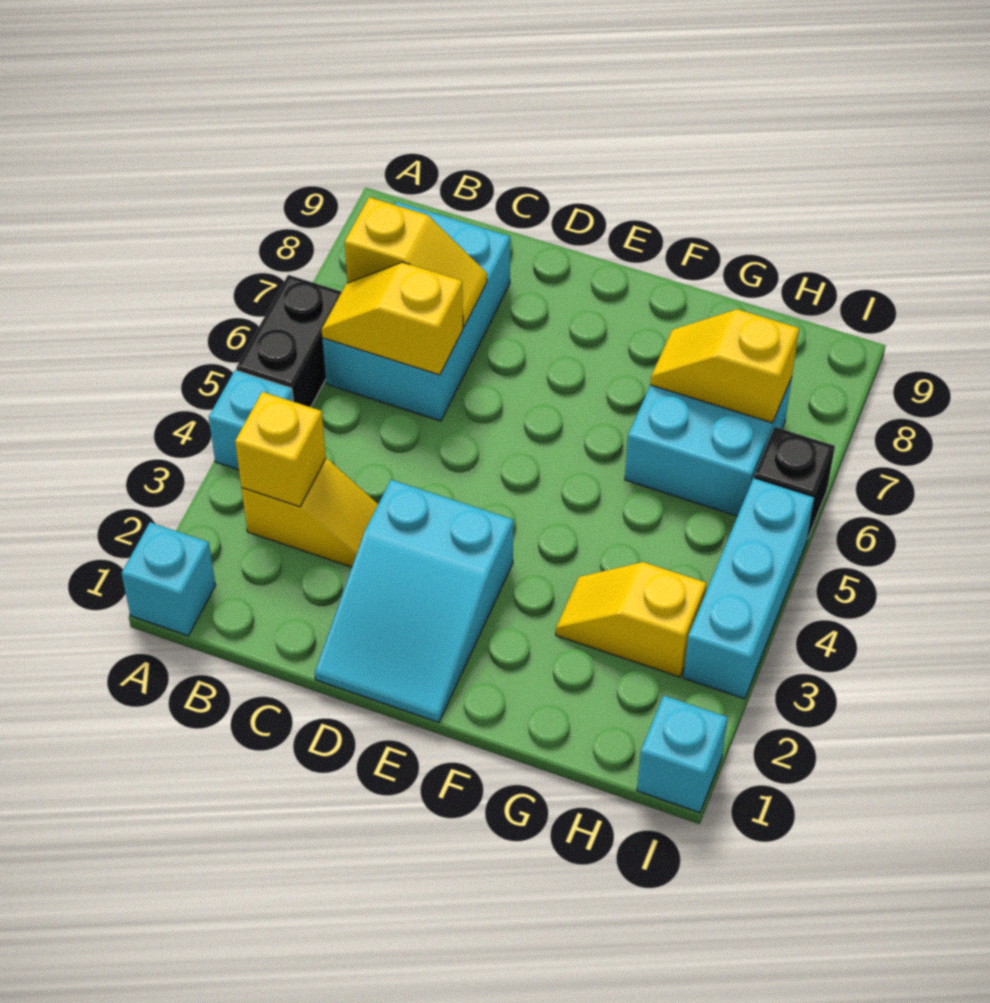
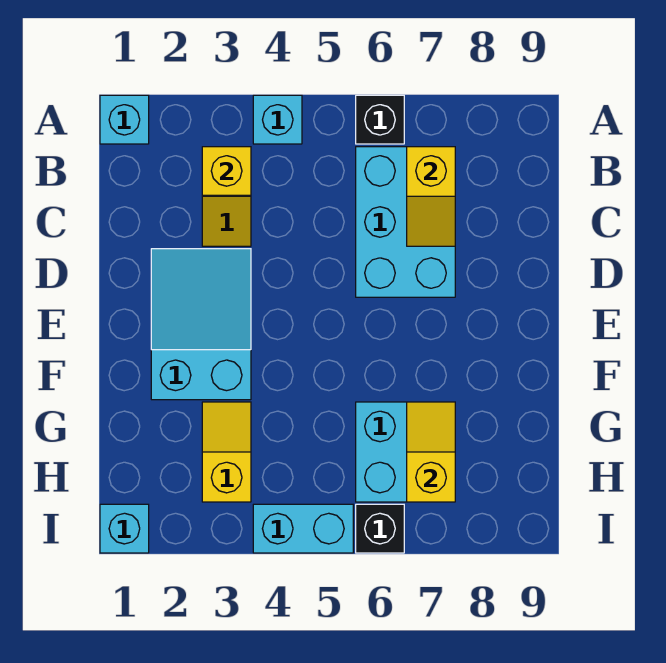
black 1x2 brick [236,275,342,407] -> black 1x1 brick [356,95,404,144]
cyan 2x3 brick [322,202,510,421] -> cyan 2x3 brick turned to [356,147,455,297]
yellow 1x2 slope [322,262,463,375] -> none
cyan 2x3 slope [315,480,513,722] -> cyan 2x3 slope turned to [151,249,251,400]
cyan 1x3 brick [683,478,815,699] -> cyan 1x2 brick [253,504,353,553]

